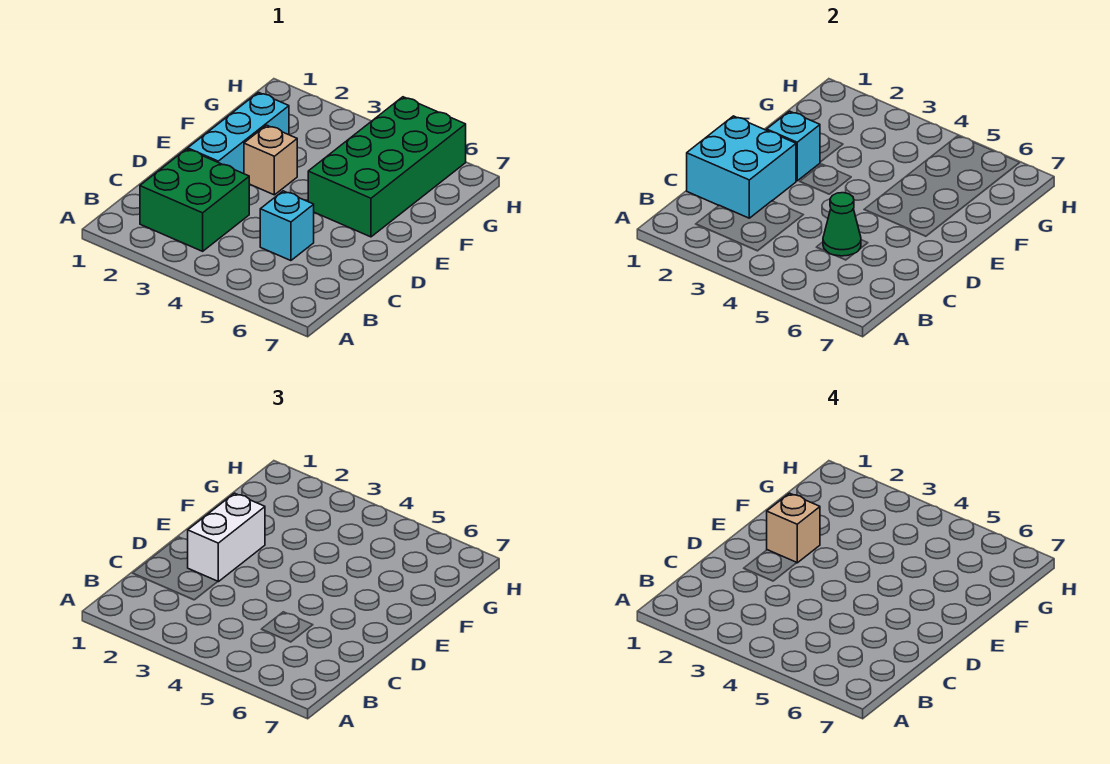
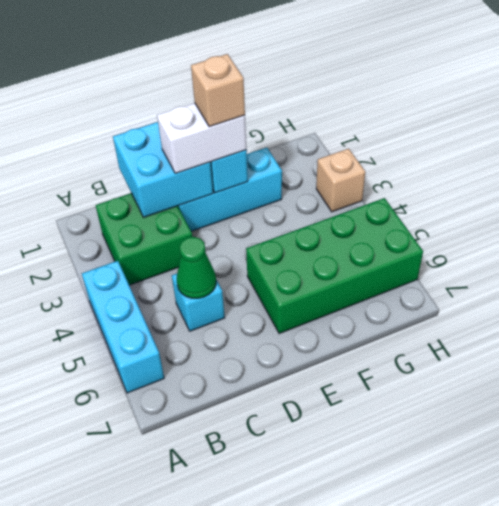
none -> cyan 1x3 brick [82,261,164,393]
tan 1x1 brick [244,125,297,195] -> tan 1x1 brick moved to [316,149,365,212]

